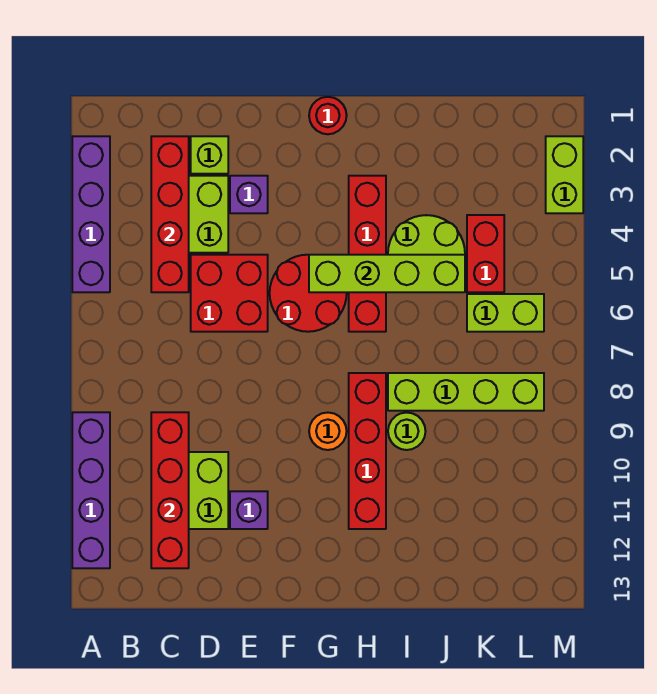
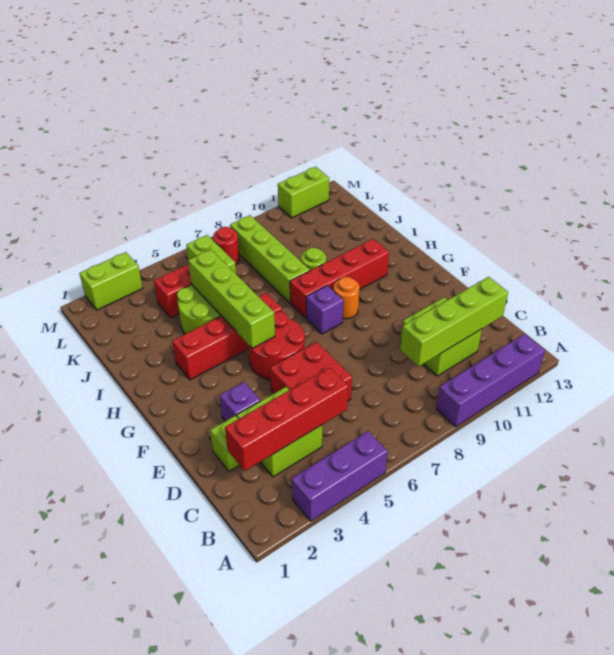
purple 1x4 brick [72,136,110,292] -> purple 1x3 brick [292,431,388,521]
red 1x4 brick [151,412,189,568] -> lime 1x4 brick [400,277,508,366]
purple 1x1 brick [230,491,268,529] -> purple 1x1 brick moved to [306,286,343,334]
red 1x1 round brick [309,97,347,134] -> red 1x1 round brick moved to [213,227,239,265]
none -> lime 1x2 brick [278,167,330,218]

